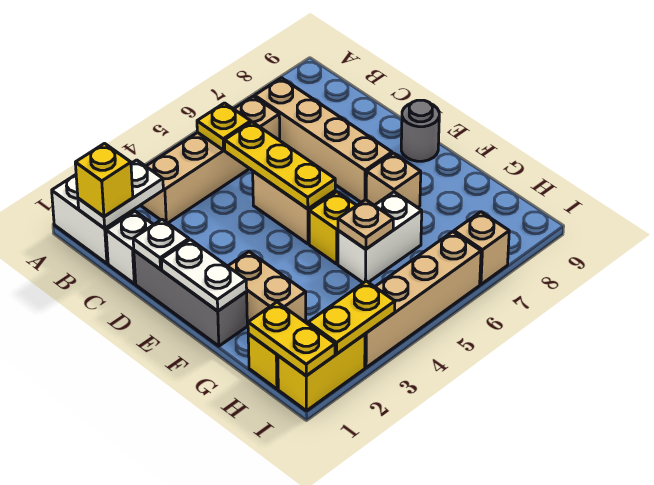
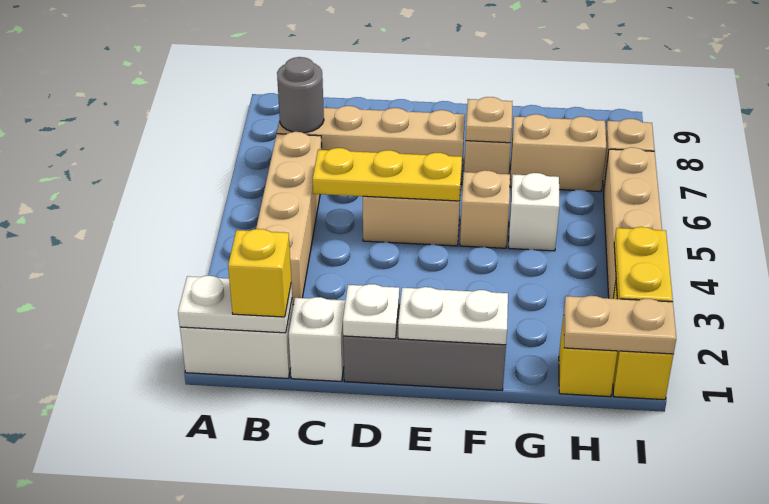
white 1x2 plate [78,160,163,228] -> white 1x2 plate turned to [178,276,292,333]
yellow 1x1 plate [197,103,251,150] -> none
grey 1x1 round brick [401,100,439,161] -> grey 1x1 round brick moved to [277,57,324,133]
tan 1x2 brick [228,252,306,324] -> tan 1x2 brick moved to [510,114,606,192]
yellow 1x1 brick [309,192,357,264] -> tan 1x1 brick [460,170,510,248]
white 1x2 brick [338,192,422,283] -> white 1x1 brick [509,173,559,251]
tan 1x1 plate [338,200,393,249] -> tan 1x1 plate moved to [466,97,512,143]
yellow 1x2 plate [248,302,335,375] -> tan 1x2 plate [564,296,676,354]

